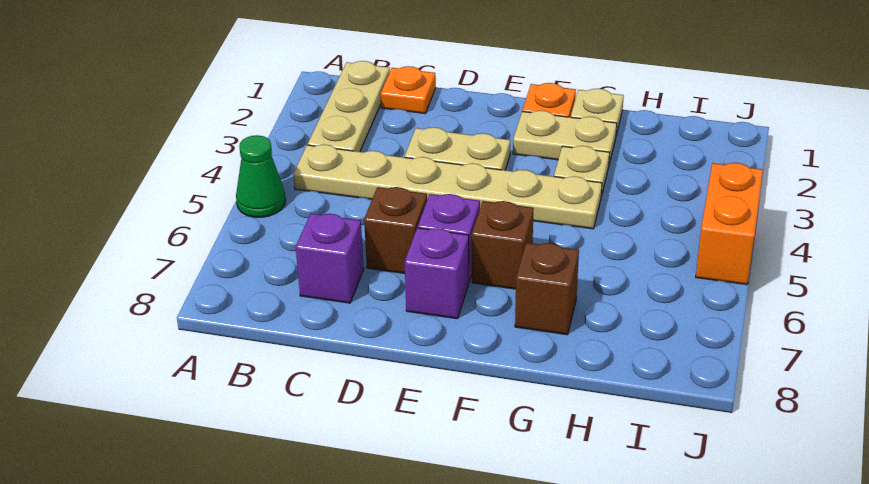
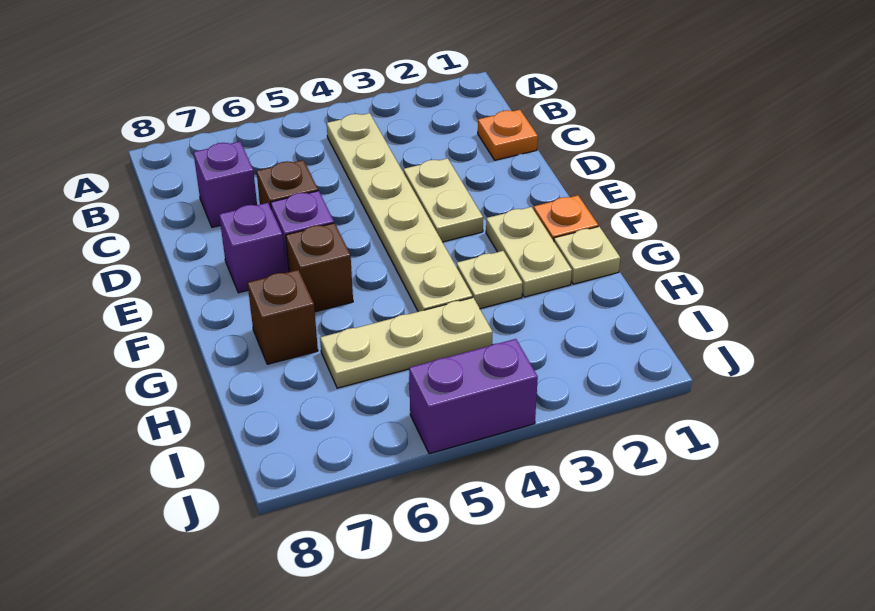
green 1x1 cone [236,135,286,217] -> none
tan 1x3 plate [308,61,390,152] -> tan 1x3 plate moved to [320,298,493,388]
orange 1x2 brick [696,163,763,285] -> purple 1x2 brick [409,339,538,454]

